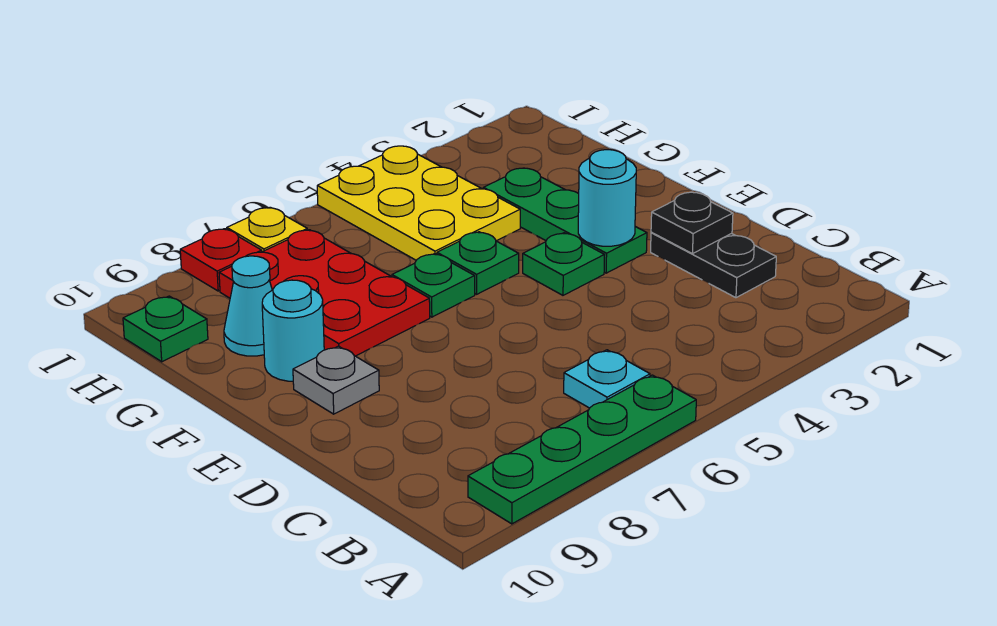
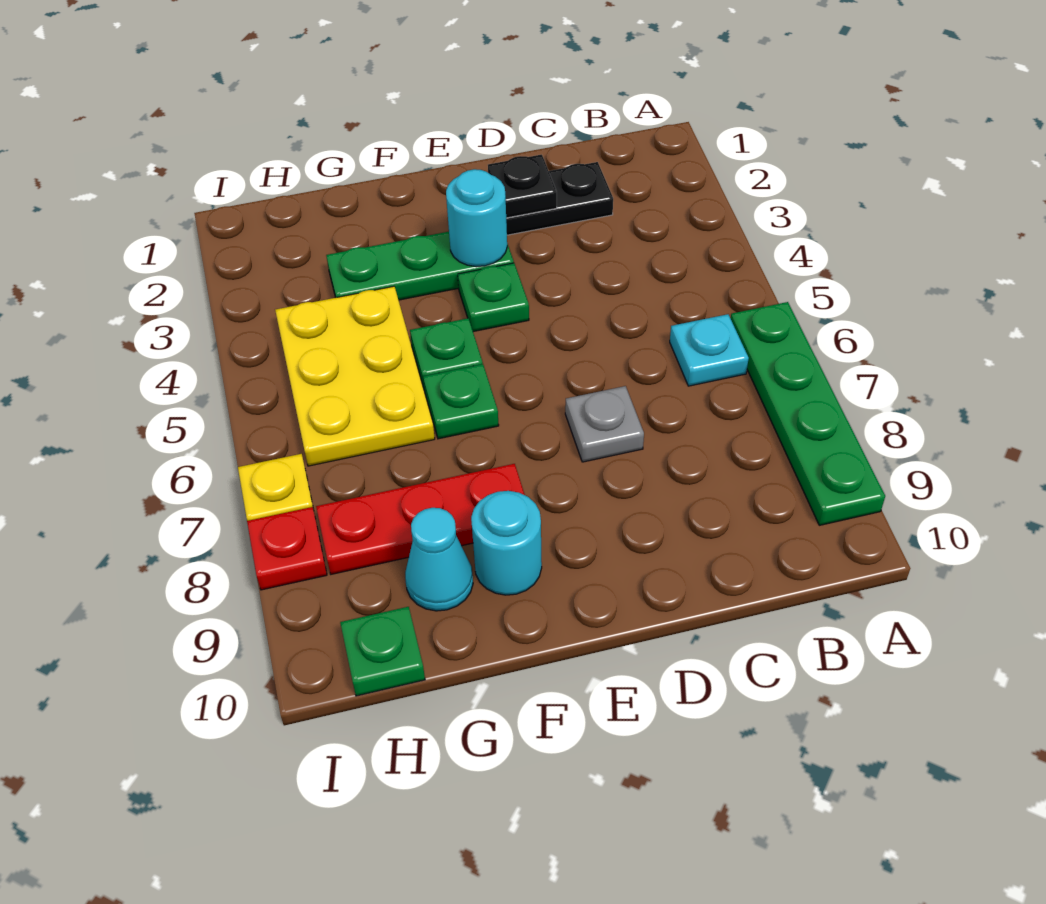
grey 1x1 plate [293,346,379,414] -> grey 1x1 plate moved to [565,386,644,462]
red 2x3 plate [219,230,430,356] -> red 1x3 plate [316,464,525,574]
yellow 2x3 plate [317,146,520,260] -> yellow 2x3 plate turned to [275,286,435,466]

